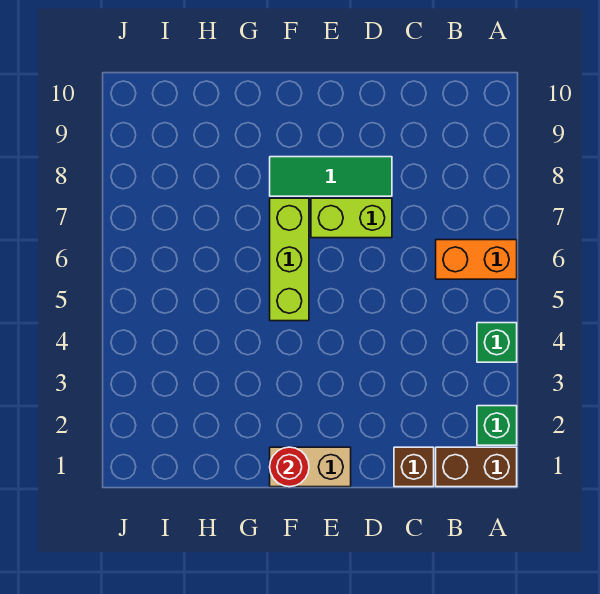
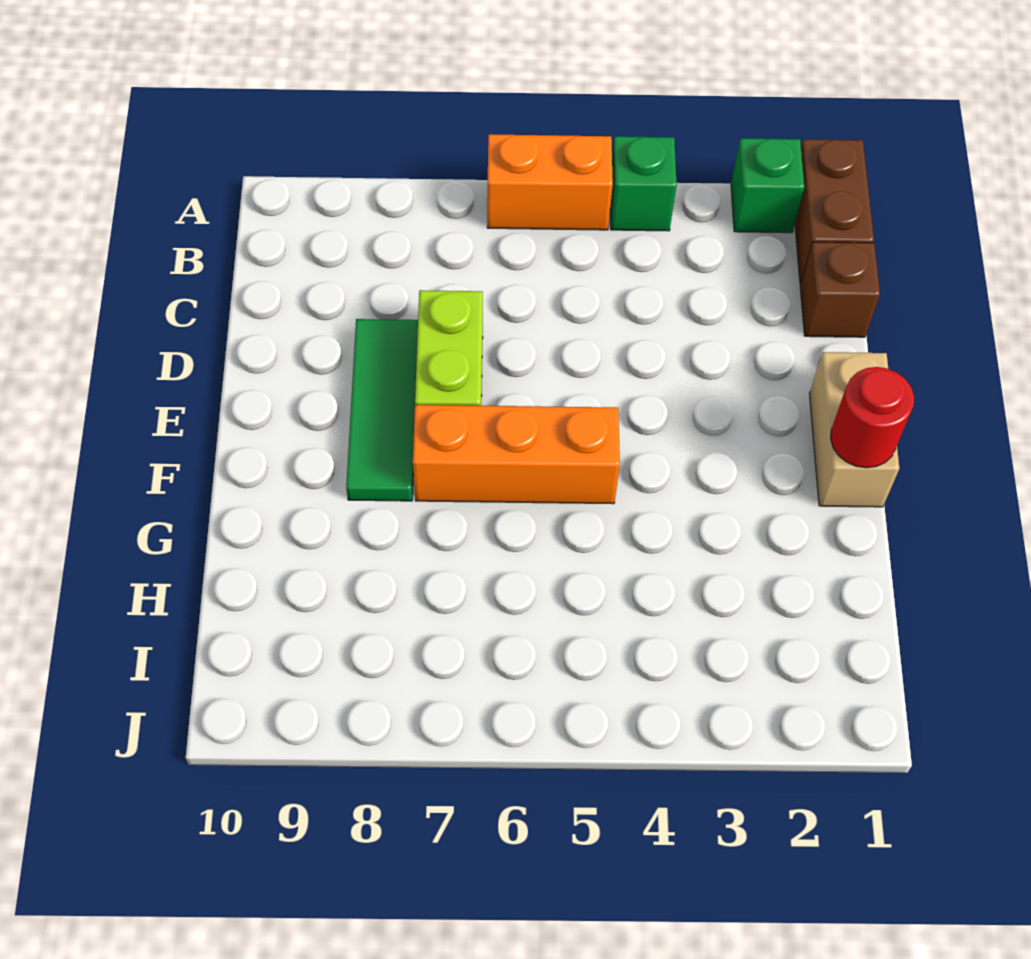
orange 1x2 brick [436,240,517,279] -> orange 1x2 brick turned to [487,134,613,230]
lime 1x3 brick [270,198,309,321] -> orange 1x3 brick [413,405,620,504]

